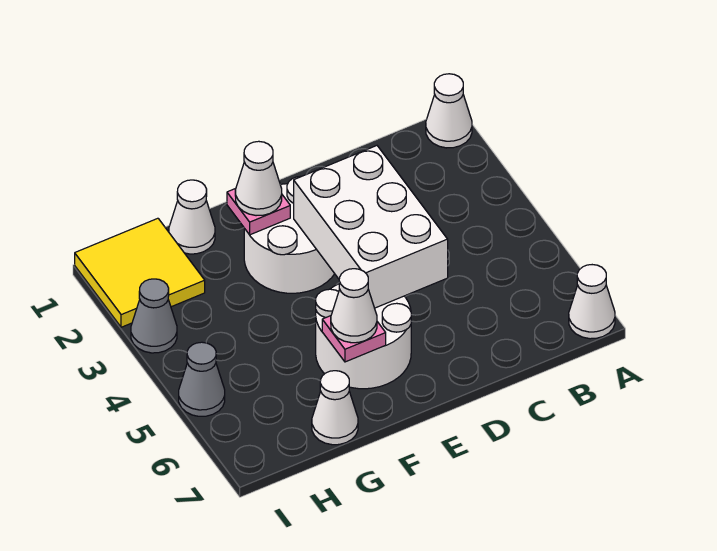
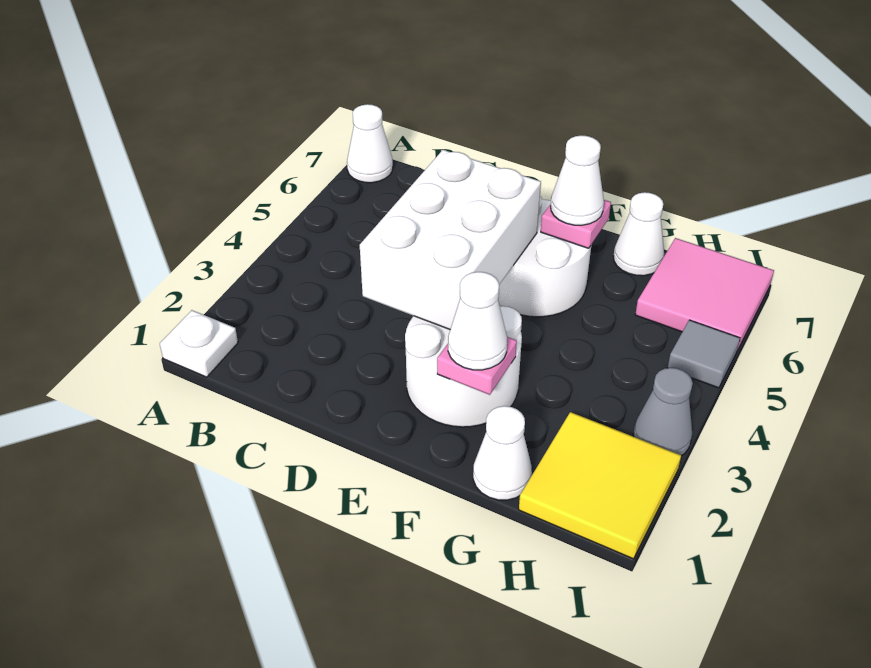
white 1x1 cone [426,74,472,148] -> white 1x1 plate [160,310,238,377]
none -> pink 2x2 tile [635,238,774,351]
grey 1x1 cone [179,342,225,416] -> grey 1x1 tile [668,320,740,388]

